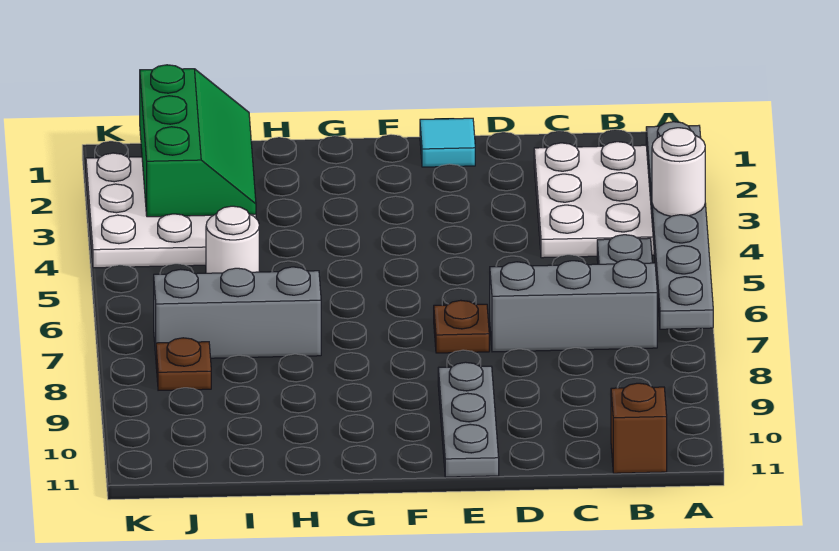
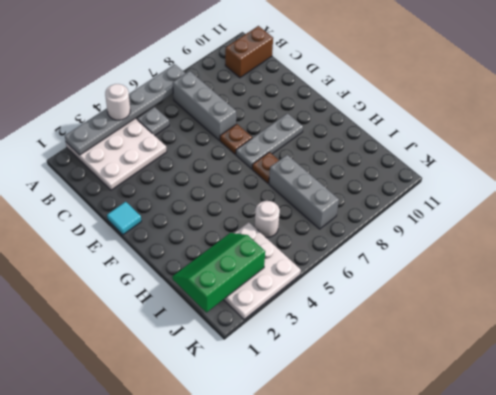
brown 1x1 brick [611,383,667,473] -> brown 1x2 brick [225,26,273,78]
grey 1x3 plate [438,362,499,477] -> grey 1x3 plate moved to [236,113,303,169]
brown 1x1 plate [156,338,211,390] -> brown 1x1 plate moved to [252,152,279,183]

